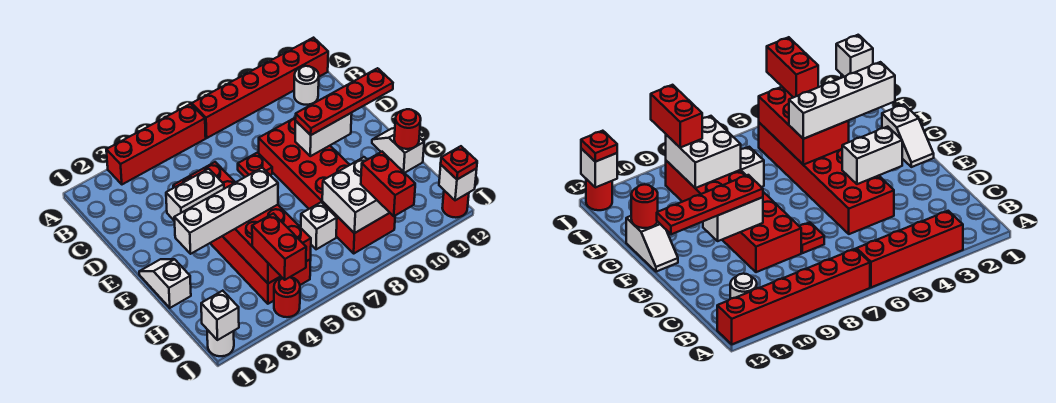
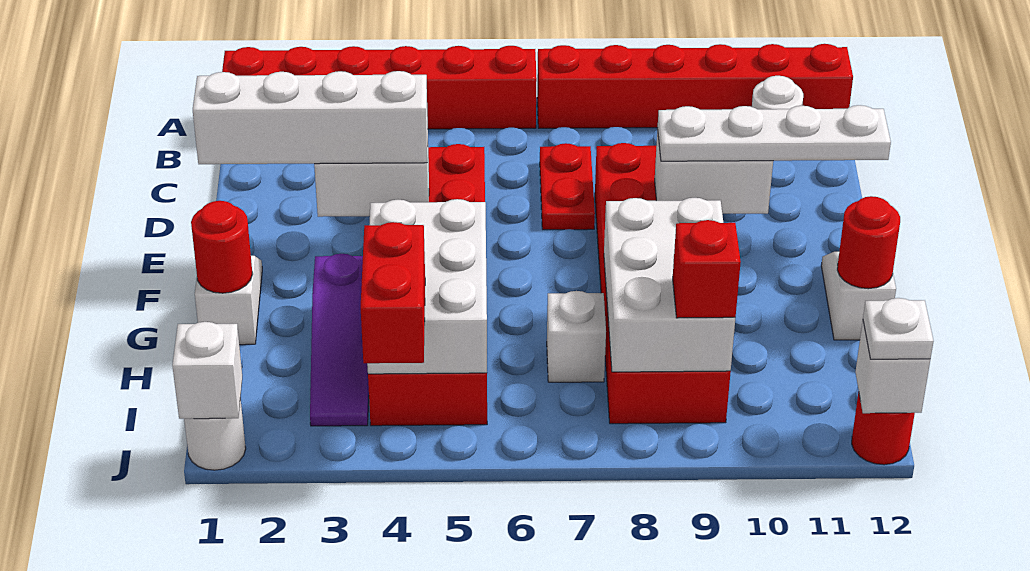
red 1x4 brick [106,104,206,184] -> red 1x6 brick [222,46,537,129]
red 1x1 plate [238,153,272,177] -> red 1x2 plate [540,143,595,230]
red 1x4 plate [295,68,393,135] -> white 1x4 plate [658,105,891,161]
white 1x4 brick [174,168,278,254] -> white 1x4 brick moved to [193,71,428,164]
none -> purple 1x3 slope [310,254,369,426]
red 2x3 brick [223,205,311,283] -> white 2x3 brick [367,199,487,374]
white 2x2 brick [322,157,390,233] -> white 2x3 brick [604,198,735,372]
red 1x2 brick [361,152,415,216] -> red 1x1 brick [673,220,741,318]
red 1x1 round brick [274,277,300,317] -> red 1x1 round brick moved to [191,201,253,293]
red 1x1 plate [441,146,477,179] -> white 1x1 plate [863,298,934,359]

